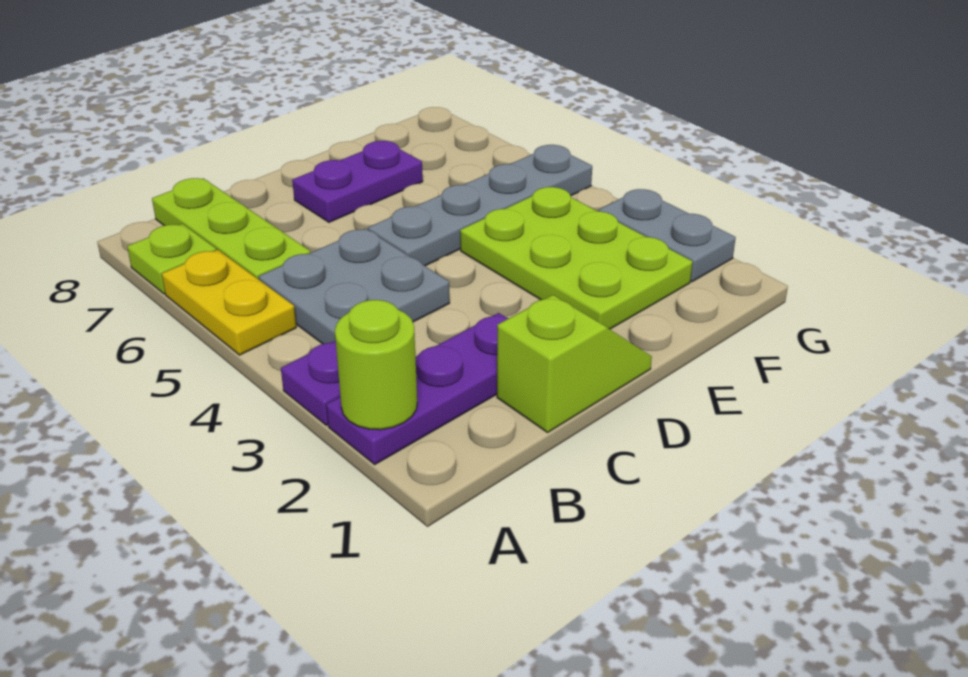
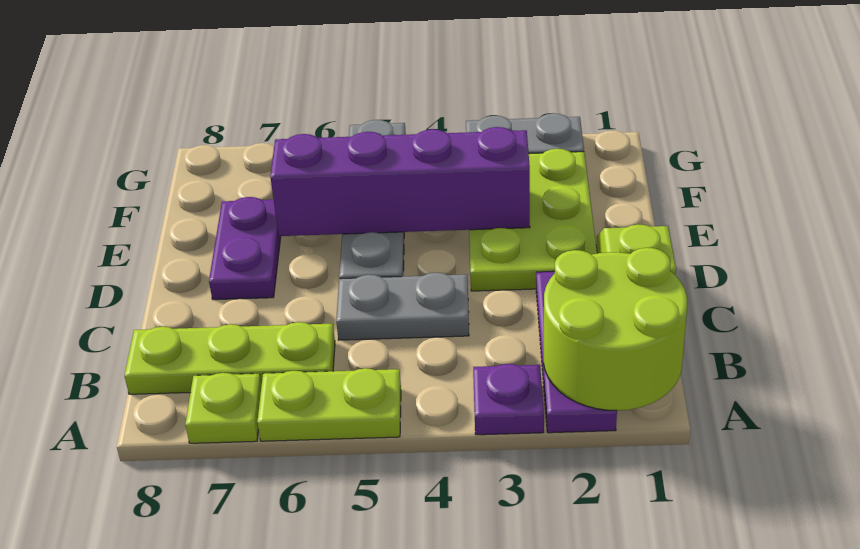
lime 1x1 round brick [335,300,417,430] -> lime 2x2 round brick [544,248,688,411]
yellow 1x2 plate [162,250,296,355] -> lime 1x2 plate [257,368,401,441]
grey 2x2 plate [259,229,450,344] -> grey 1x2 plate [336,273,469,340]
lime 2x3 plate [460,187,693,329] -> lime 2x3 plate turned to [469,149,597,291]
none -> purple 1x4 brick [270,127,530,236]

